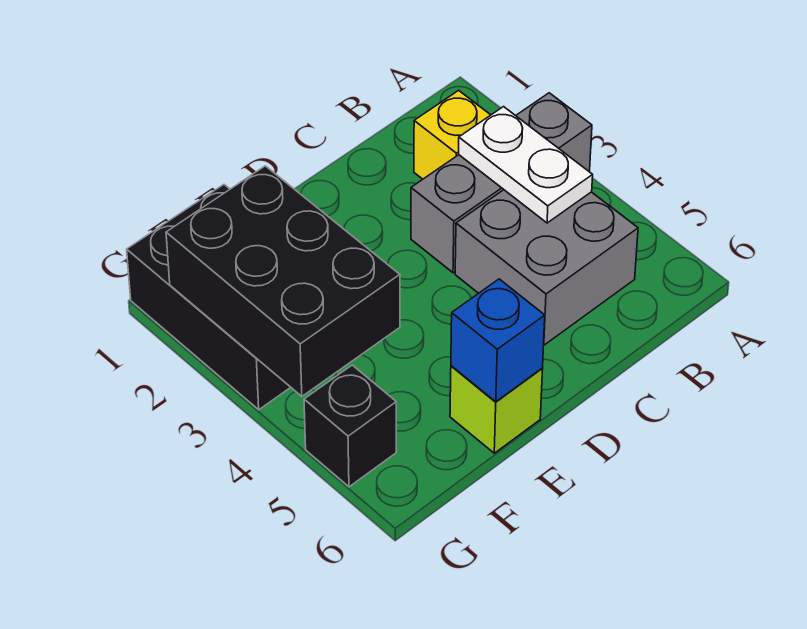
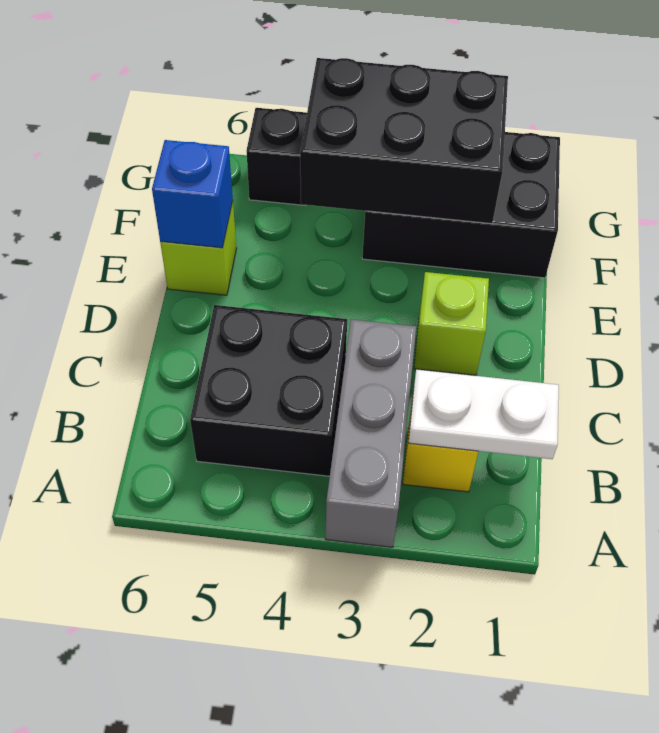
white 1x2 plate [459,107,593,223] -> white 1x2 plate moved to [408,369,559,459]
grey 2x2 brick [455,190,638,345] -> black 2x2 brick [190,305,347,476]
none -> lime 1x1 brick [414,272,489,375]

